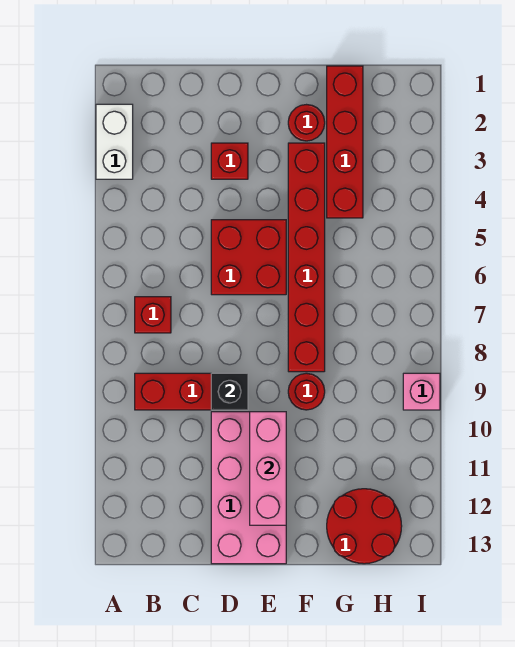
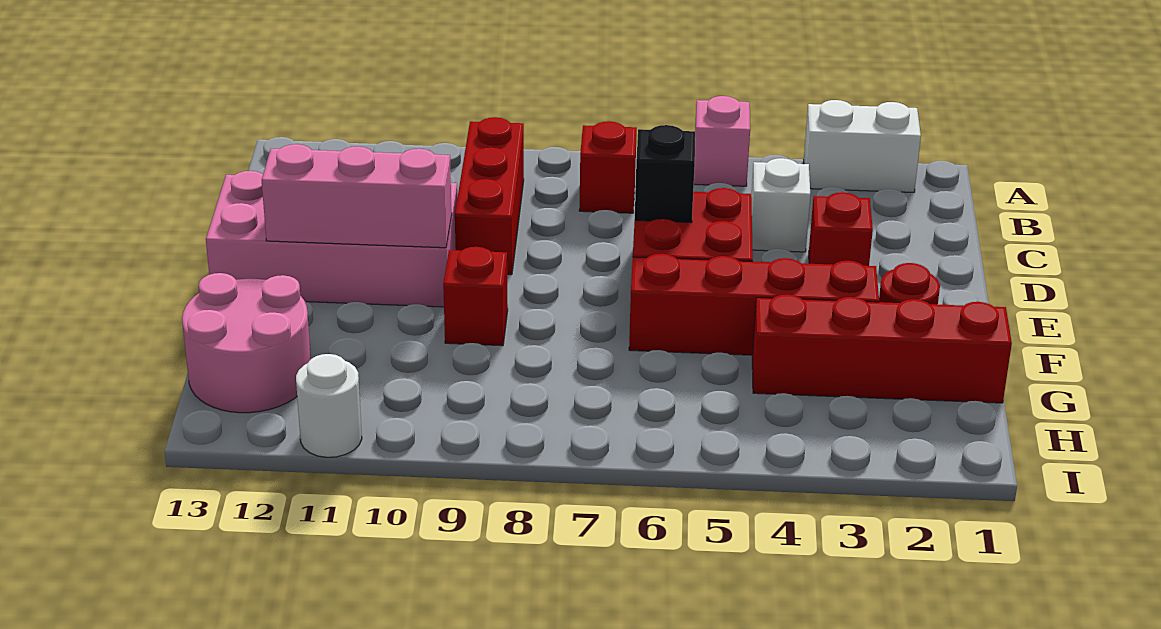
none -> white 1x1 brick [751,158,810,252]
black 1x1 brick [211,373,248,410] -> black 1x1 brick moved to [635,125,695,223]
red 1x6 brick [288,143,325,372] -> red 1x4 brick [629,254,879,355]
red 1x1 round brick [288,373,325,410] -> red 1x1 brick [443,247,508,346]
red 2x2 round brick [327,489,402,564] -> pink 2x2 round brick [182,273,311,413]
pink 1x1 brick [403,373,440,410] -> pink 1x1 brick moved to [694,96,750,186]
none -> white 1x1 round brick [296,354,362,457]

